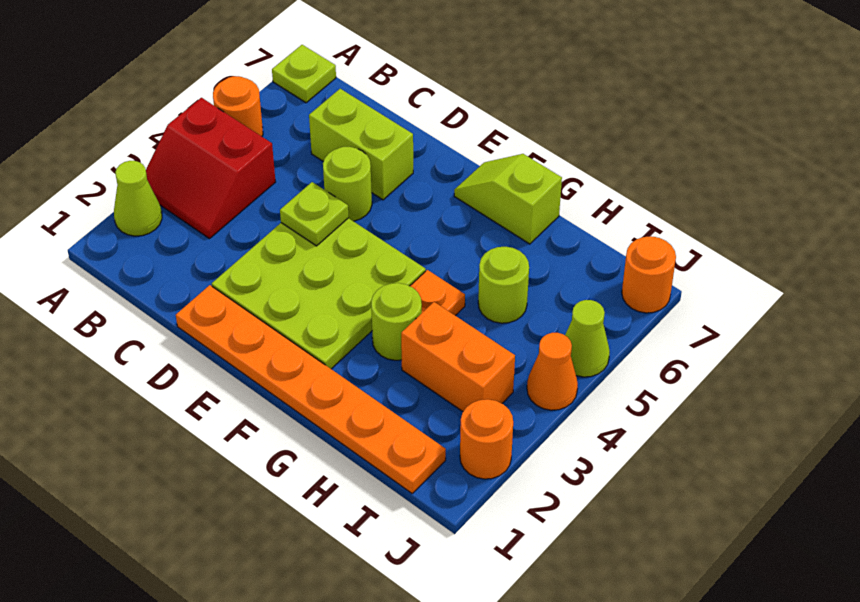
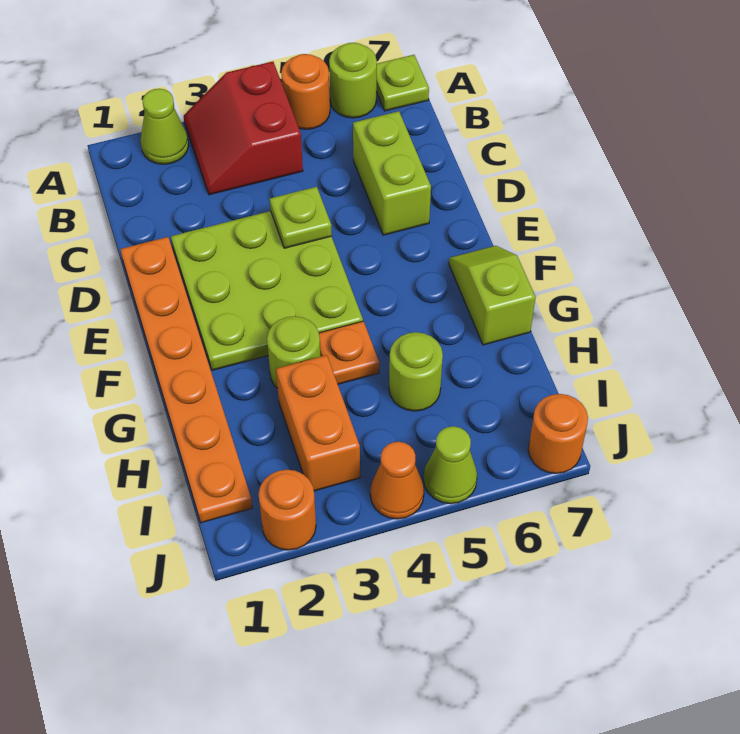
lime 1x1 round brick [323,147,372,221] -> lime 1x1 round brick moved to [329,43,377,118]

